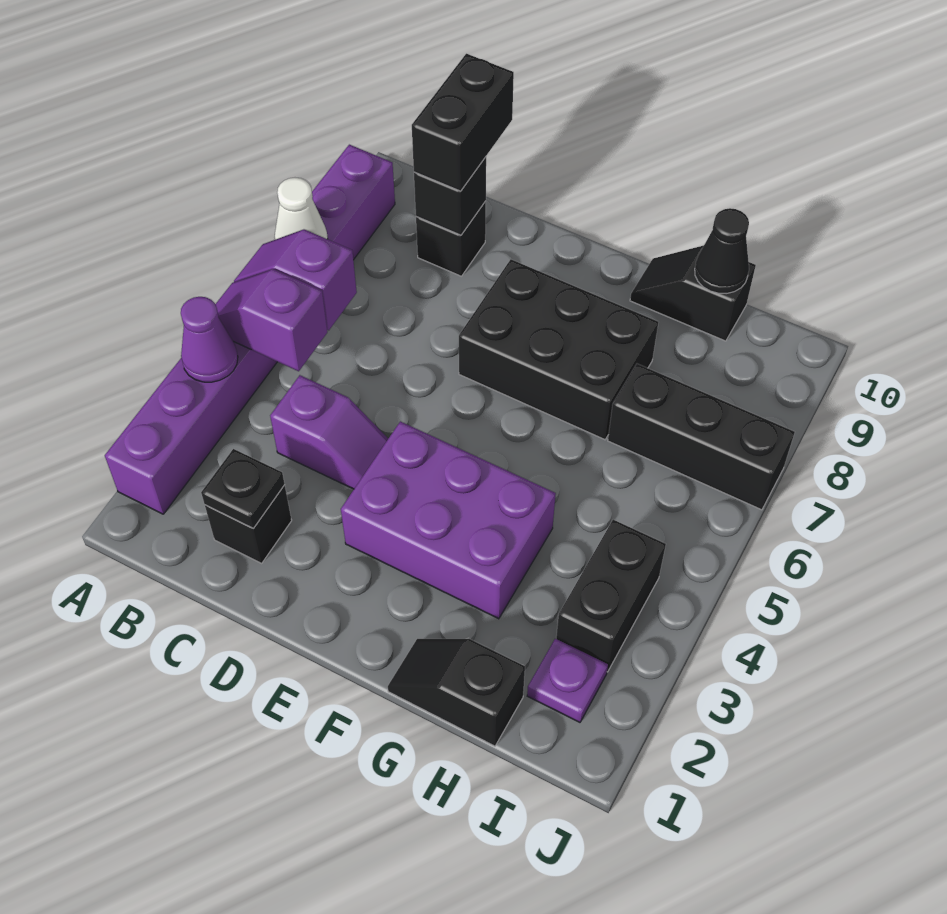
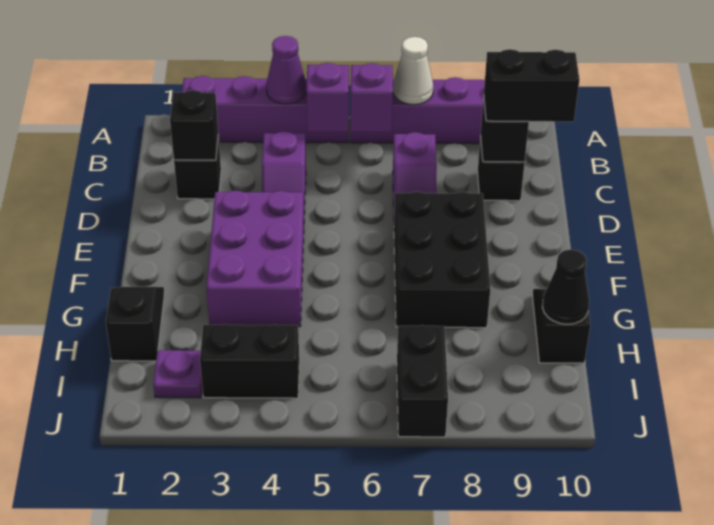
black 1x1 plate [201,449,285,528] -> black 1x1 brick [170,90,218,160]
none -> purple 1x2 slope [393,132,437,216]
black 1x3 brick [608,364,795,510] -> black 1x2 brick [397,325,448,437]

